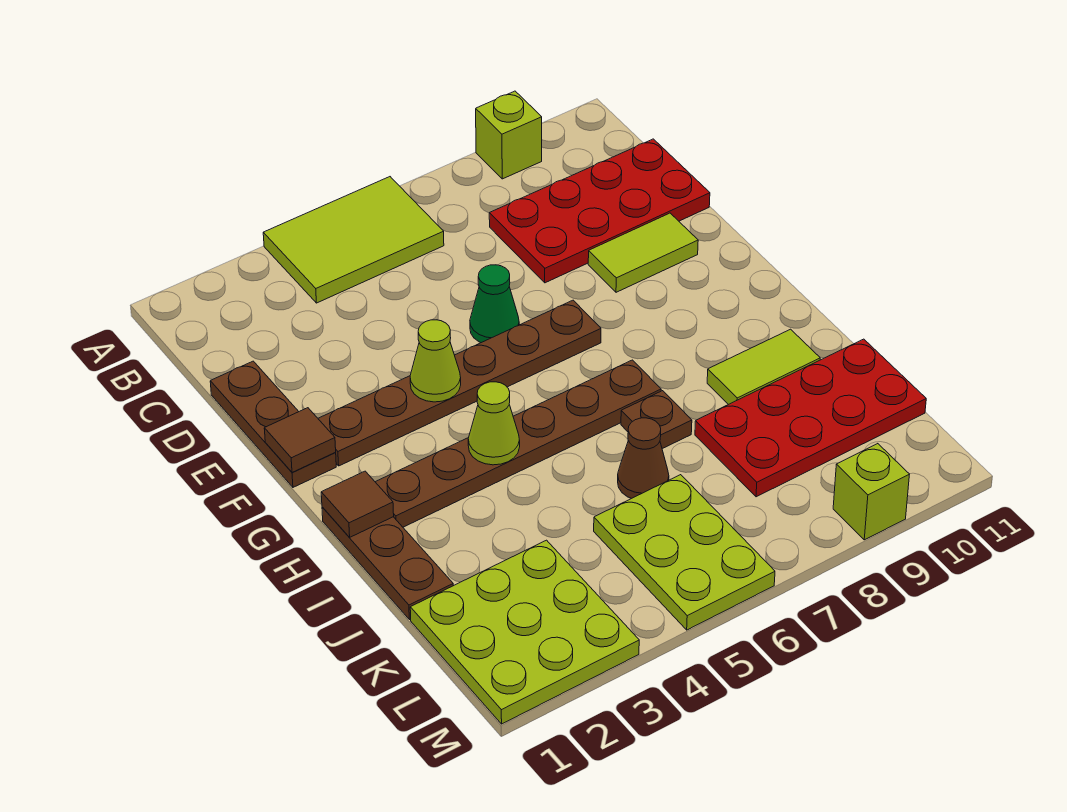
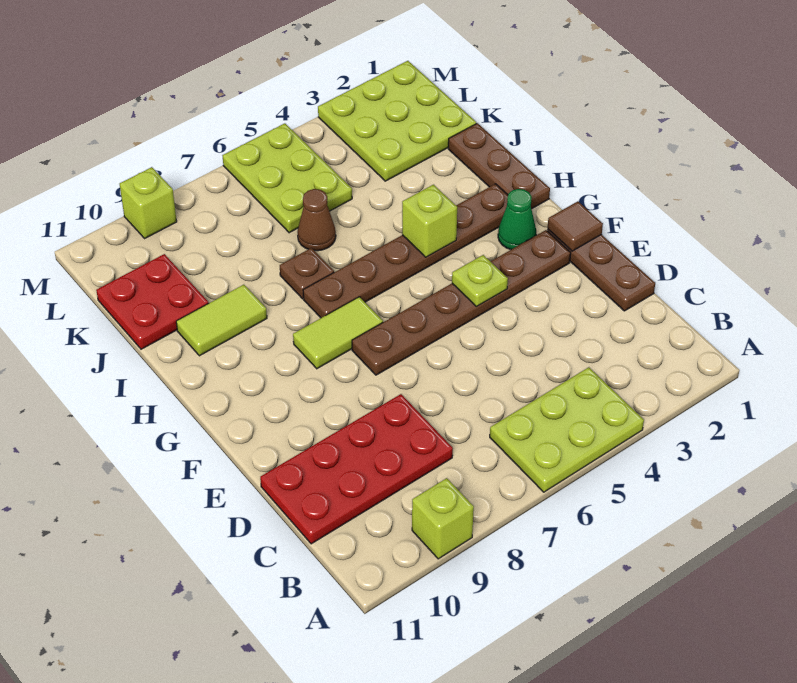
lime 2x3 tile [263,177,444,303] -> lime 2x3 plate [490,367,644,492]
green 1x1 cone [470,265,519,343] -> green 1x1 cone moved to [498,189,536,250]
lime 1x2 tile [588,213,698,292] -> lime 1x2 tile moved to [293,297,383,369]
lime 1x1 cone [410,320,461,402] -> lime 1x1 plate [452,255,508,307]
brown 1x1 tile [321,471,394,537] -> none
lime 1x1 cone [468,382,520,465] -> lime 1x1 brick [402,185,457,257]
red 2x4 plate [695,339,926,497] -> red 2x2 plate [96,254,209,349]

